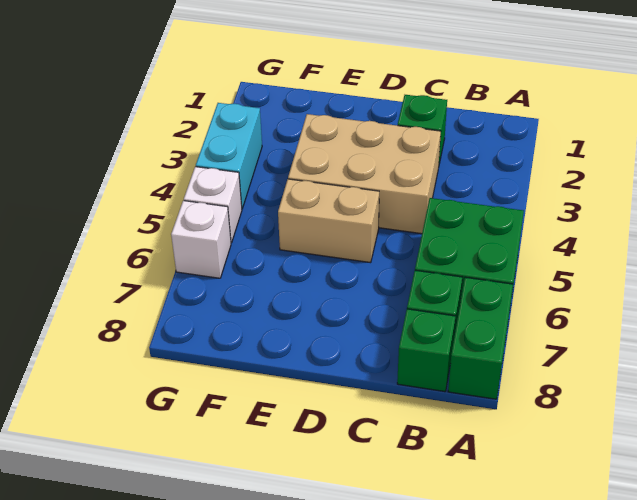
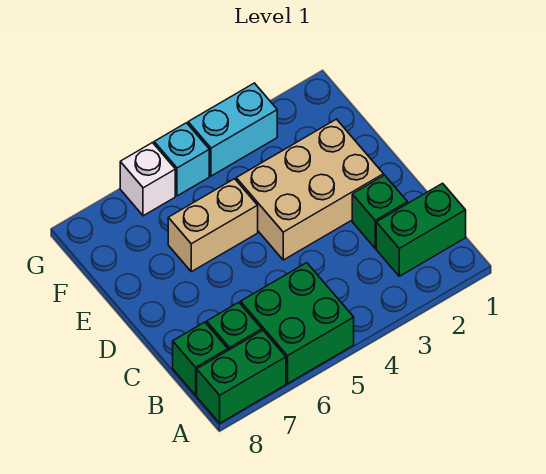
none -> green 1x2 brick [376,183,466,276]
tan 2x3 brick [288,114,441,234] -> tan 2x3 brick turned to [236,119,384,260]
tan 1x2 brick [278,179,379,263] -> tan 1x2 brick turned to [168,179,258,272]
white 1x1 brick [184,167,242,243] -> cyan 1x1 brick [154,123,209,196]

